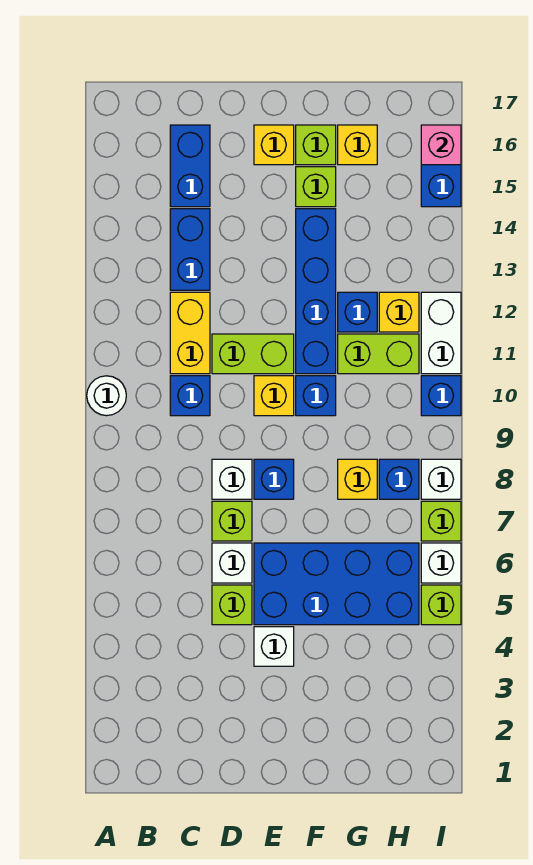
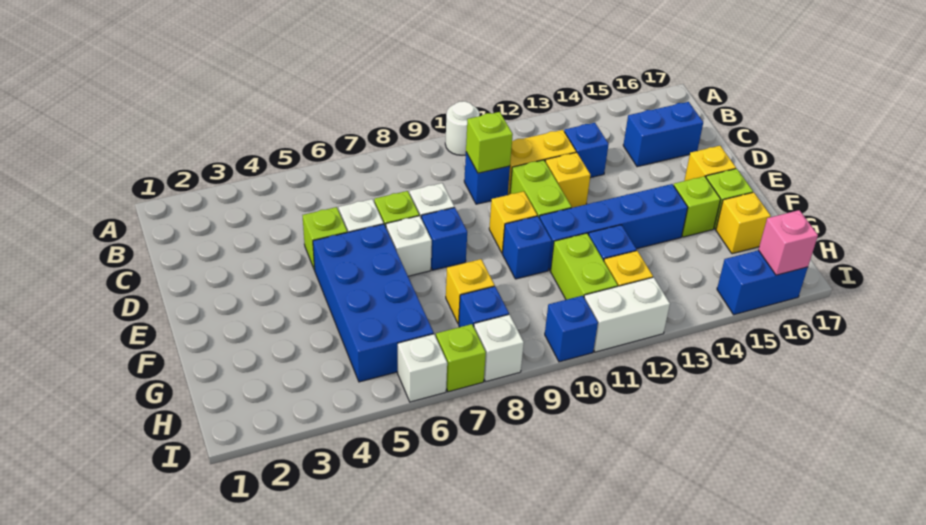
blue 1x2 brick [170,209,210,290] -> blue 1x1 brick [564,123,609,178]
none -> yellow 1x1 brick [545,152,590,208]
white 1x1 brick [254,627,294,666] -> white 1x1 brick moved to [386,216,432,276]
lime 1x1 brick [421,585,461,625] -> lime 1x1 brick moved to [466,112,513,173]

